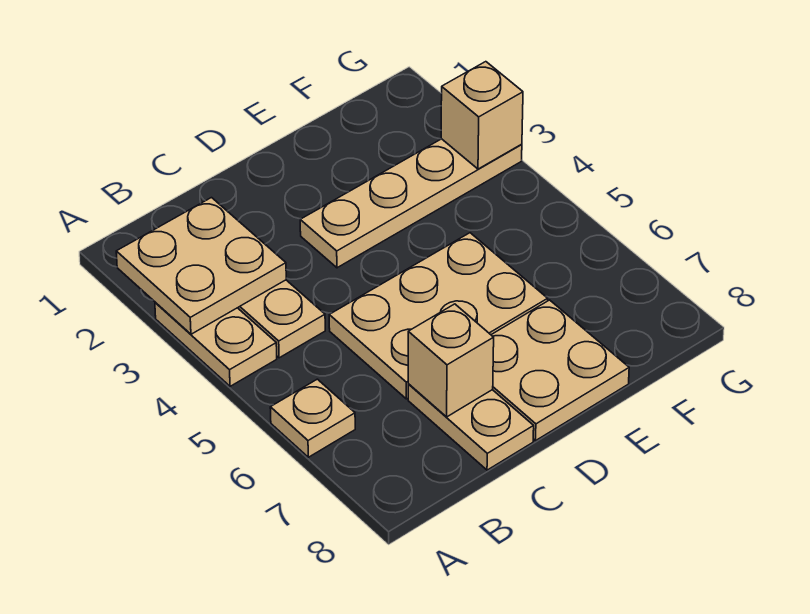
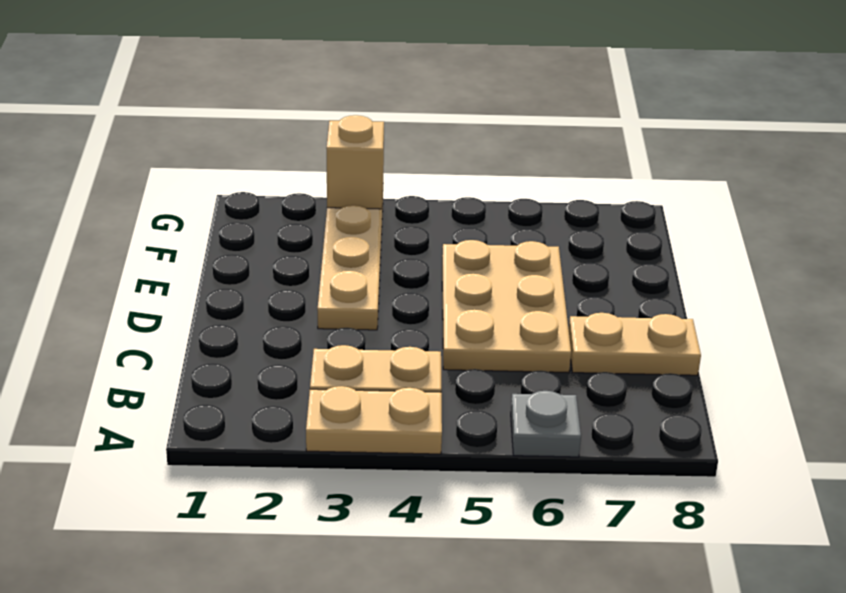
tan 2x2 plate [116,198,286,334] -> none
tan 1x1 plate [270,379,355,457] -> grey 1x1 plate [511,391,581,457]
tan 1x1 brick [408,304,494,417] -> none
tan 2x2 plate [492,300,629,441] -> none

